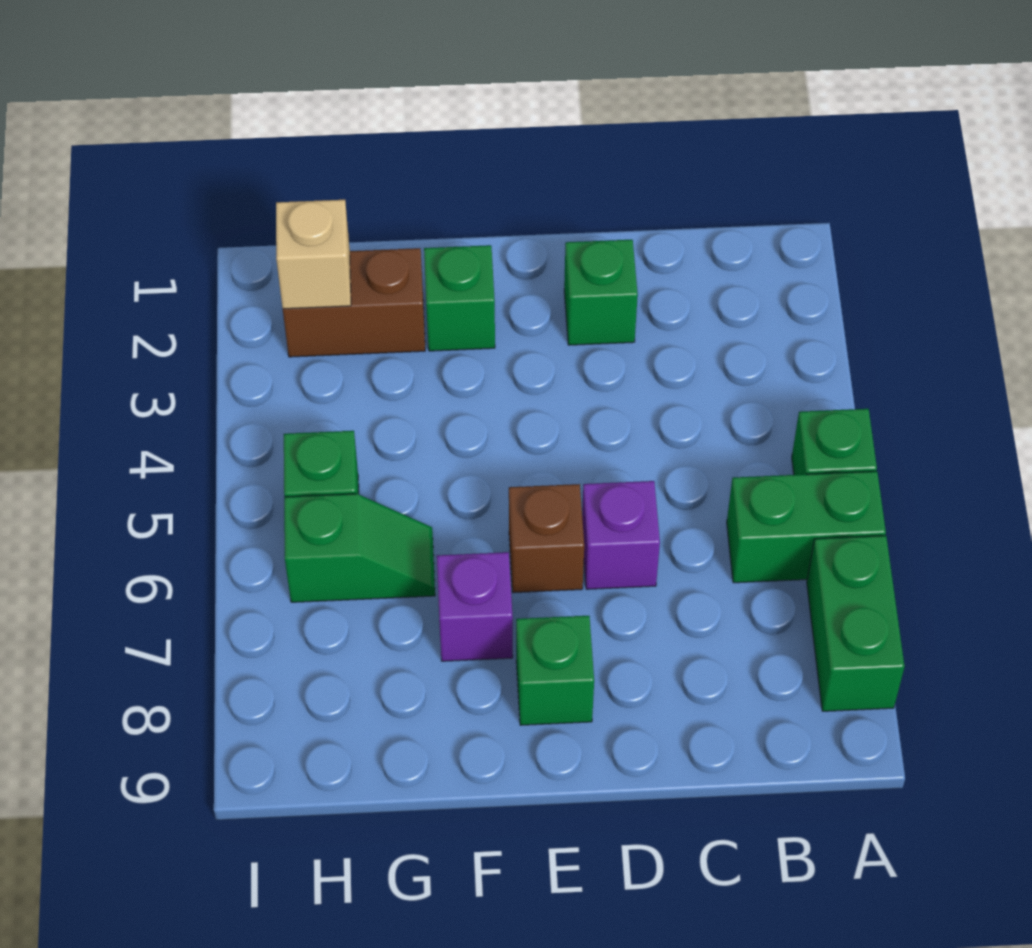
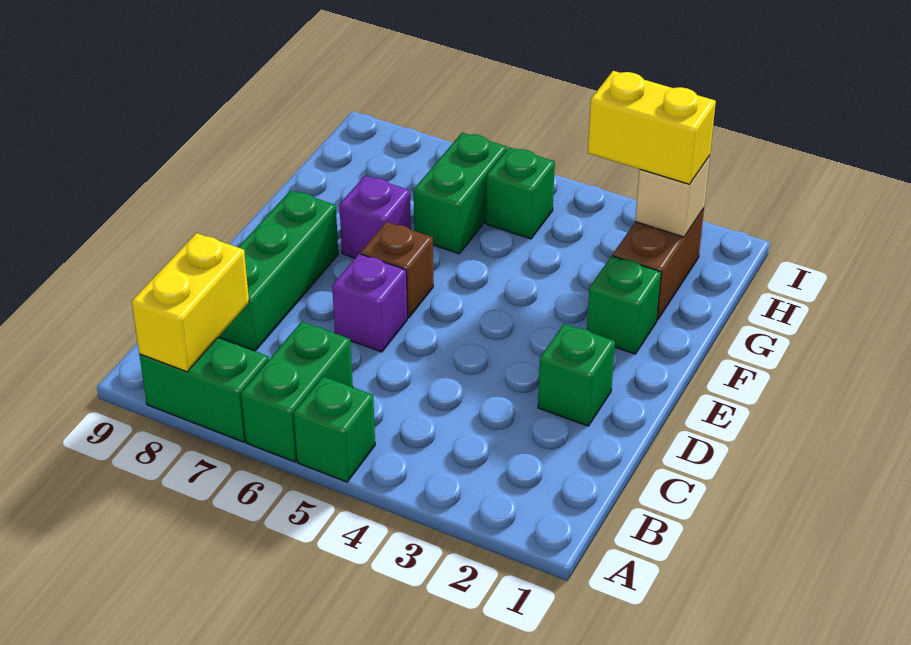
none -> yellow 1x2 brick [131,233,249,372]
green 1x1 brick [516,616,594,725] -> green 1x3 brick [218,190,338,351]
green 1x2 slope [284,494,435,602] -> green 1x2 brick [414,133,507,254]
none -> yellow 1x2 brick [588,71,716,184]

